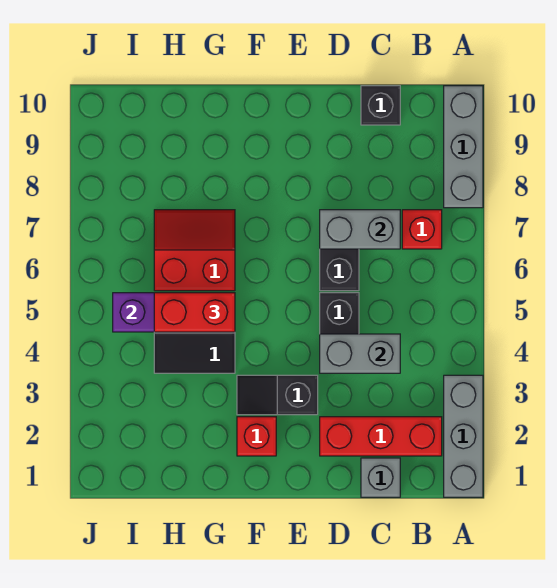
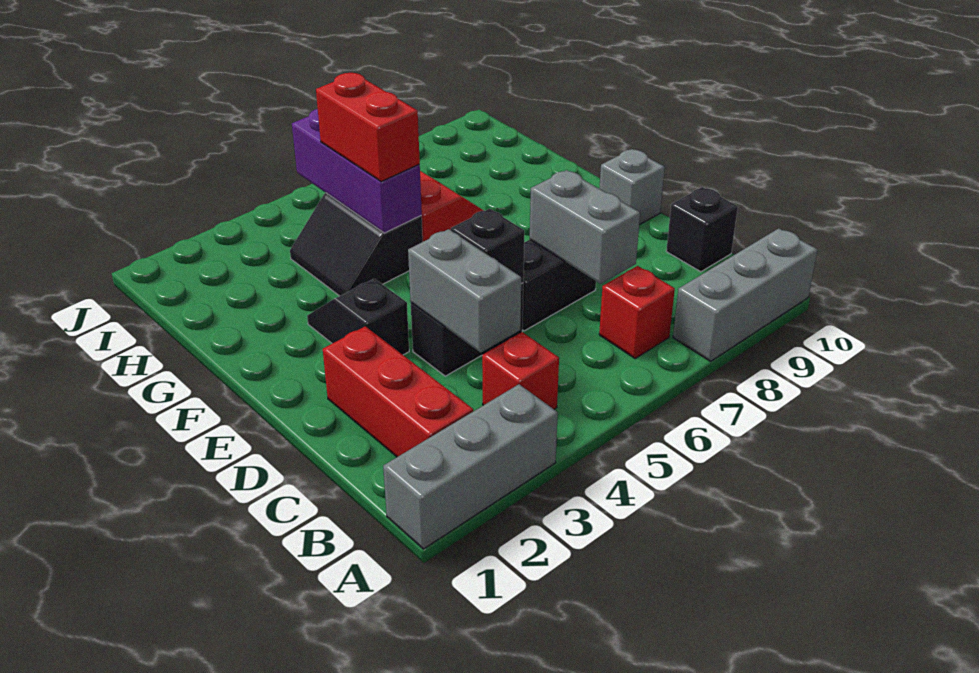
grey 1x1 brick [361,458,400,497] -> grey 1x1 brick moved to [599,149,665,225]
none -> black 1x1 brick [451,209,524,284]
red 1x1 brick [237,417,276,456] -> red 1x1 brick moved to [482,332,559,409]

